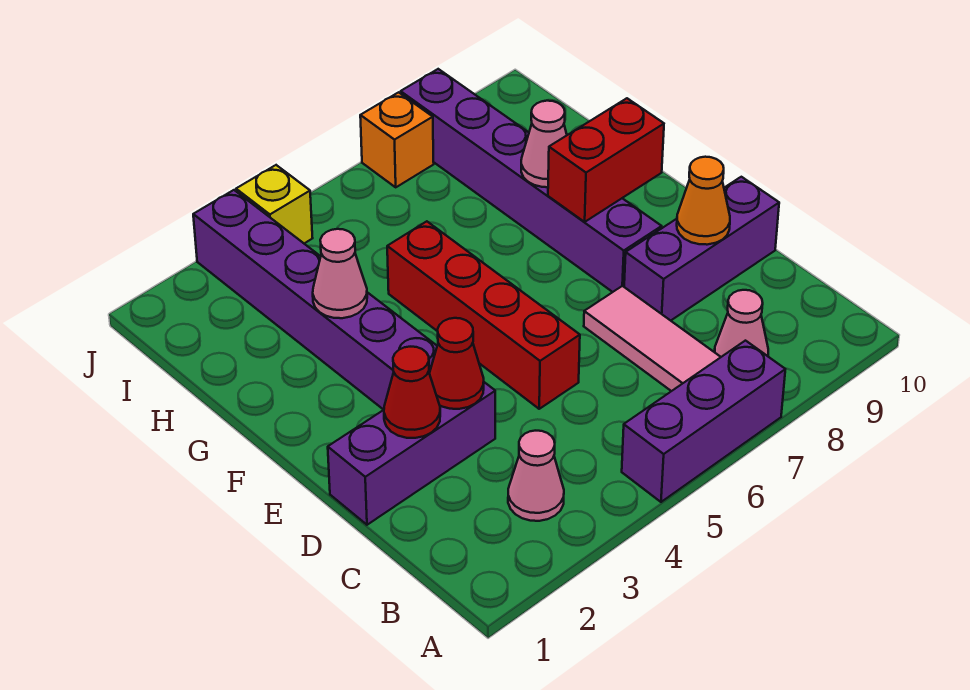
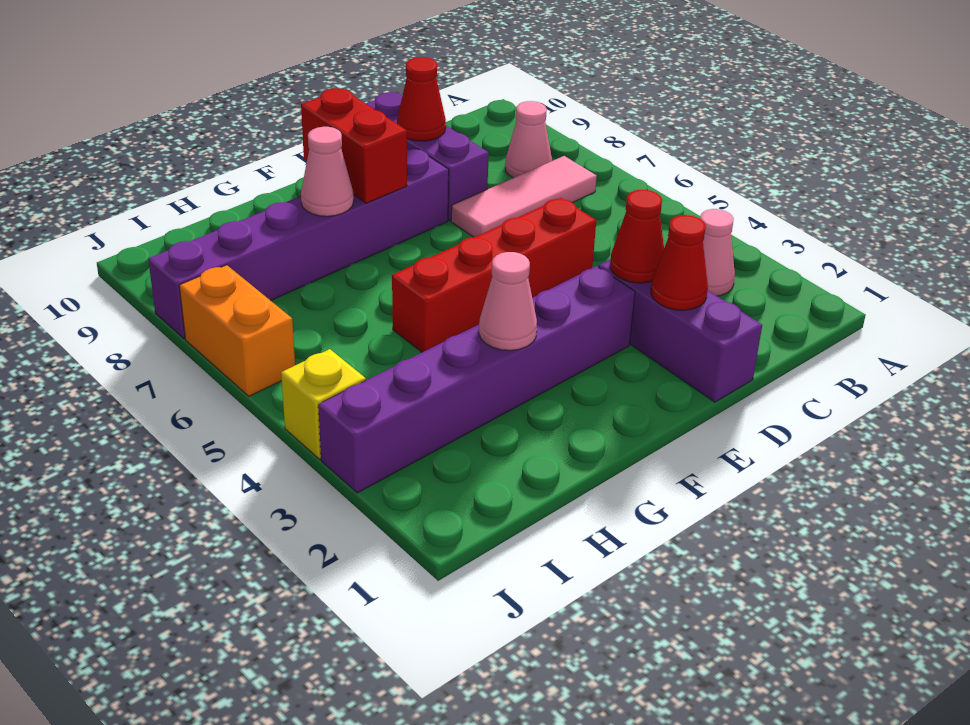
purple 1x3 brick [622,341,785,502] -> none
orange 1x1 cone [677,157,730,245] -> red 1x1 cone [397,57,446,141]
orange 1x1 brick [360,92,434,187] -> orange 1x2 brick [179,265,295,396]

